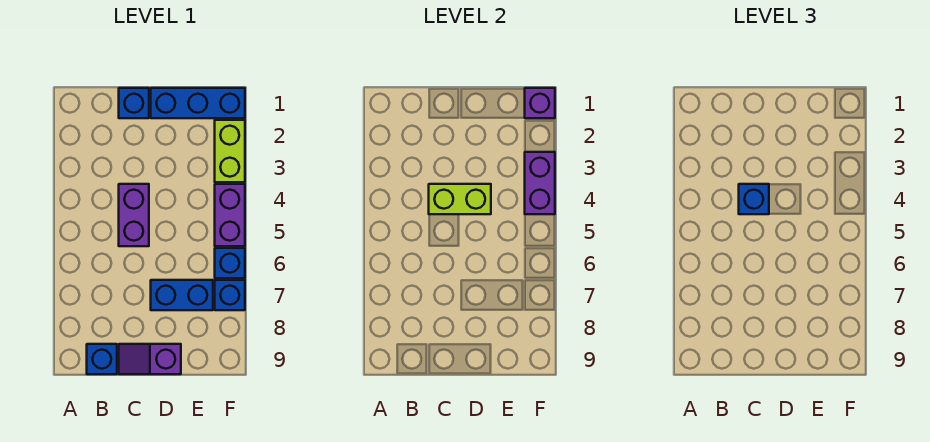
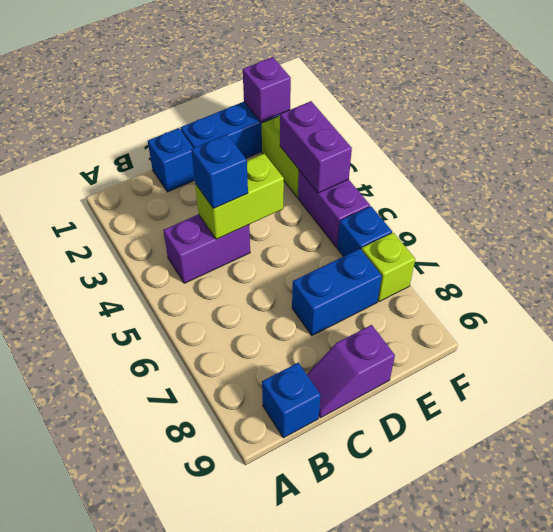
purple 1x2 brick [119,184,149,246] -> purple 1x2 brick turned to [163,214,250,283]
blue 1x1 brick [215,280,245,310] -> lime 1x1 brick [361,233,415,302]

